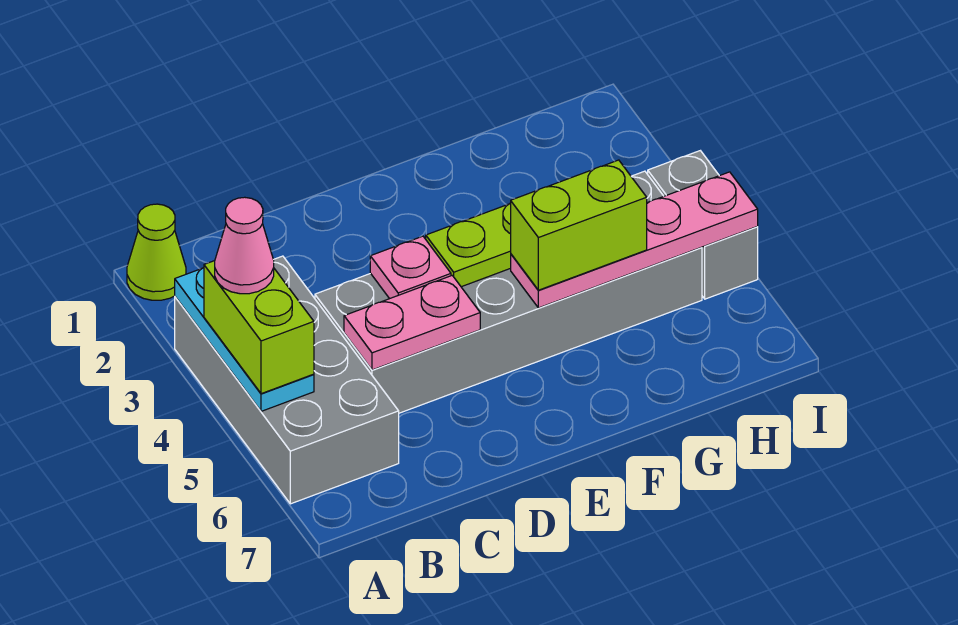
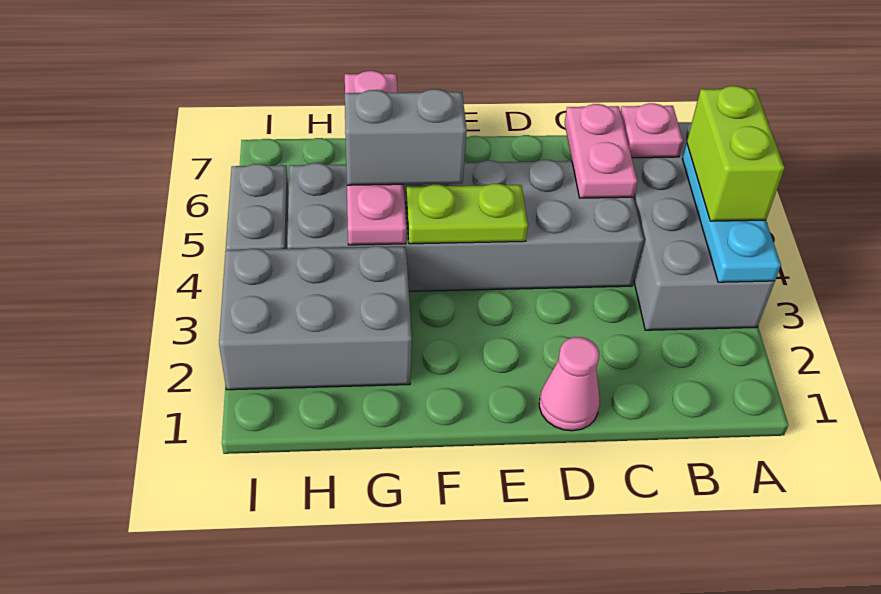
lime 1x1 cone [127,204,186,300] -> none
pink 1x1 cone [215,197,274,294] -> pink 1x1 cone moved to [539,337,600,431]
pink 1x2 plate [344,276,480,370] -> pink 1x2 plate turned to [565,104,637,198]
pink 1x1 plate [370,236,451,299] -> pink 1x1 plate moved to [620,103,683,158]
pink 1x4 plate [511,172,758,308] -> pink 1x4 plate turned to [345,71,406,245]
lime 1x2 brick [511,160,647,290] -> grey 1x2 brick [345,89,467,185]
none -> grey 2x3 brick [219,246,412,390]

